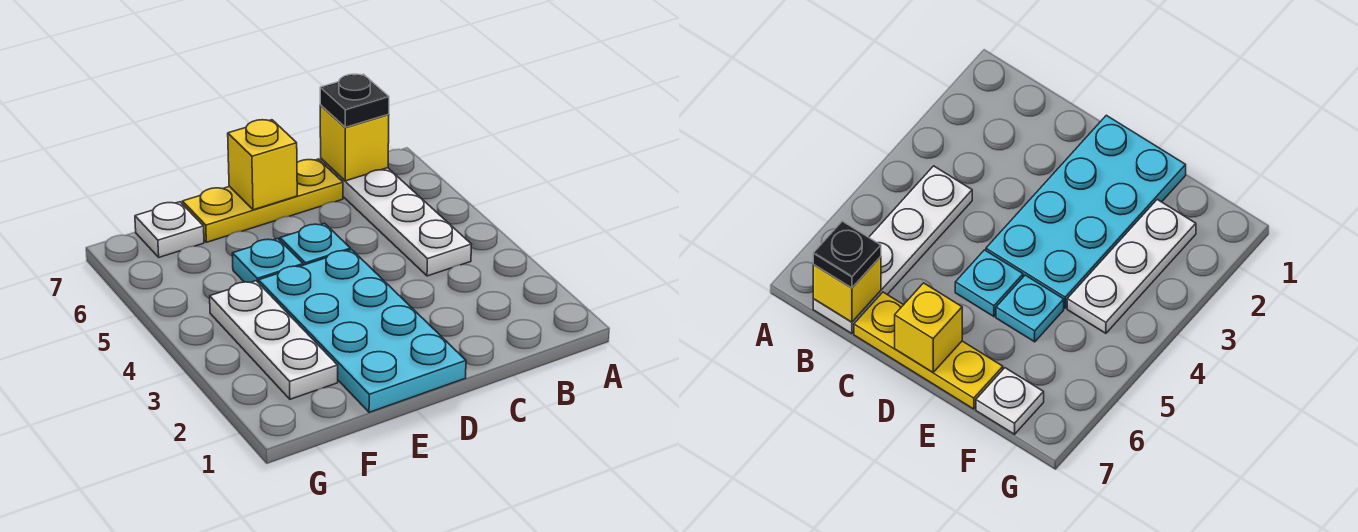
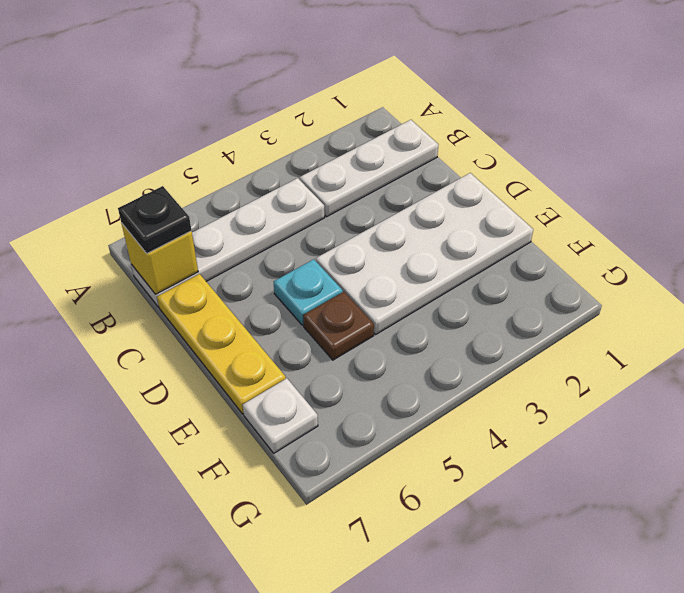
cyan 2x4 plate [259,250,466,412] -> white 2x4 plate [316,173,533,334]
yellow 1x1 brick [228,120,297,210] -> none
cyan 1x1 plate [232,238,303,283] -> brown 1x1 plate [303,292,374,360]
white 1x3 plate [210,281,338,399] -> white 1x3 plate moved to [300,120,438,217]

